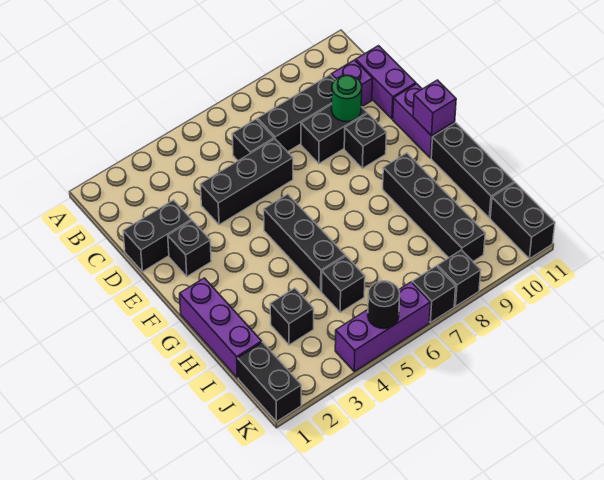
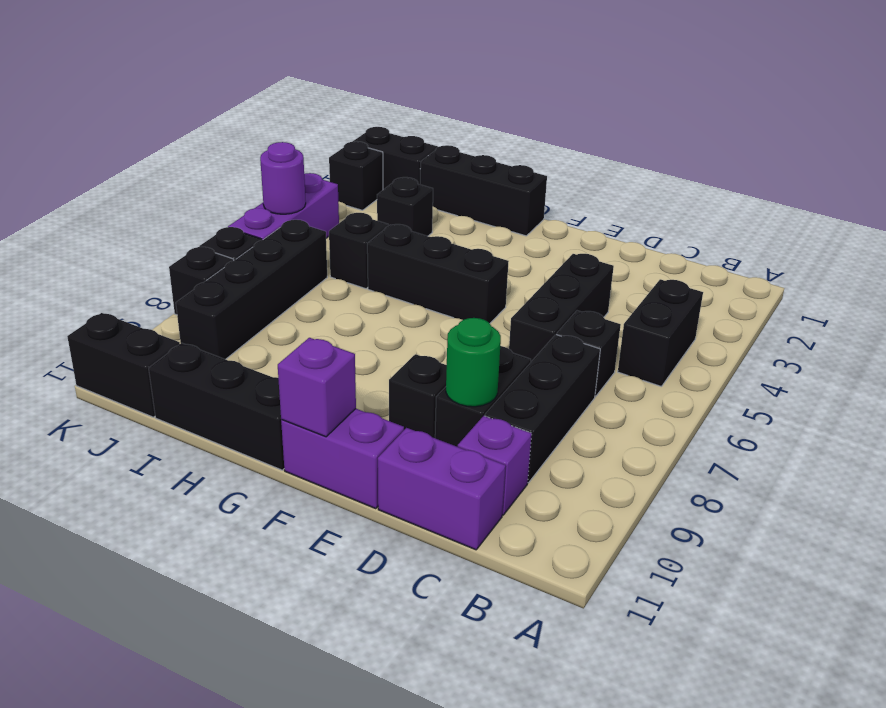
black 1x2 brick [123,200,192,272] -> black 1x2 brick moved to [618,279,703,387]
black 1x1 brick [168,221,211,277] -> black 1x1 brick moved to [329,141,383,210]
purple 1x3 brick [180,278,262,378] -> black 1x3 brick [420,145,547,236]
black 1x4 brick [383,153,485,261] -> black 1x4 brick turned to [176,220,327,359]
black 1x1 round brick [368,281,400,329] -> purple 1x1 round brick [260,142,306,214]

